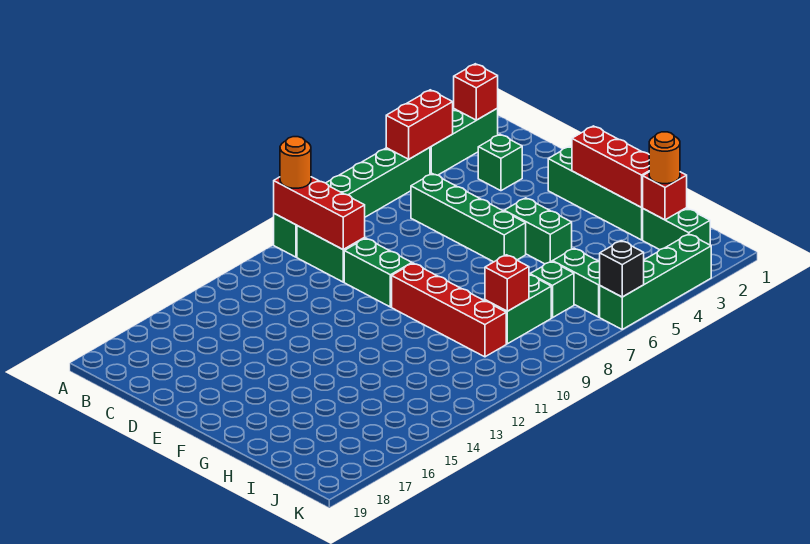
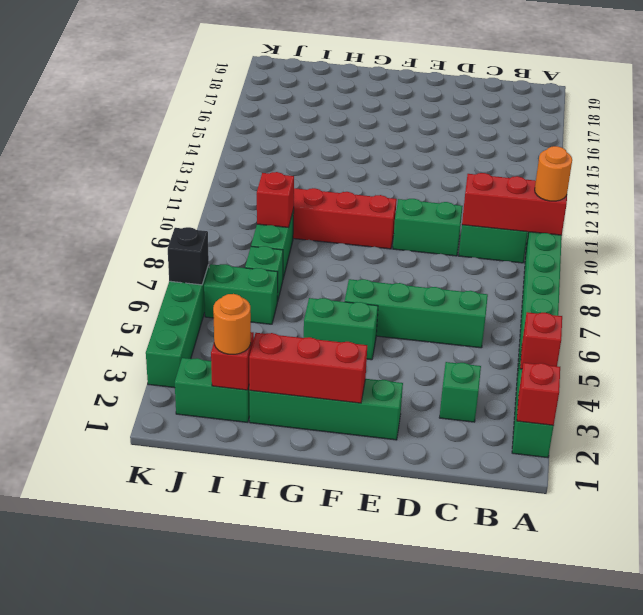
red 1x2 brick [386,90,453,159] -> red 1x1 brick [520,312,562,369]

